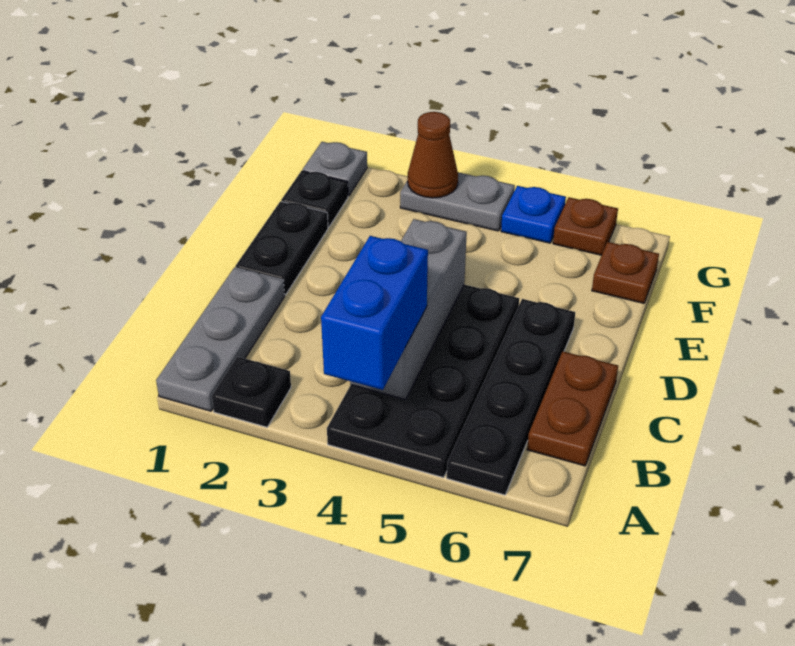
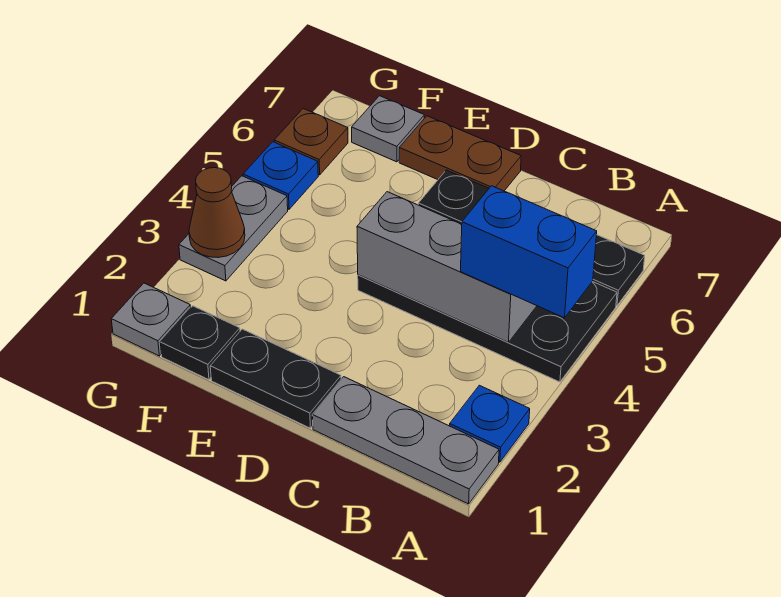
black 1x1 plate [212,357,291,427] -> blue 1x1 plate [450,385,530,462]
brown 1x2 plate [527,352,618,466] -> brown 1x2 plate moved to [399,116,521,191]
brown 1x1 plate [592,242,659,303] -> grey 1x1 plate [352,96,424,162]

